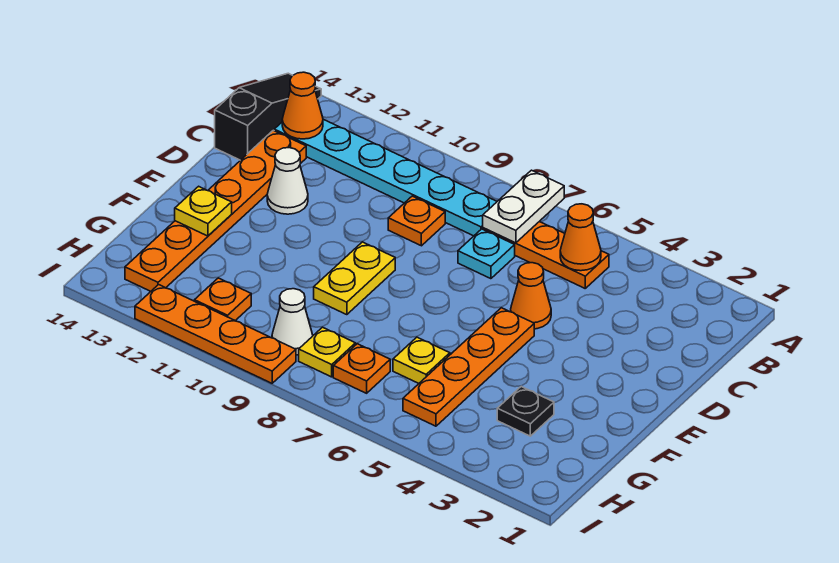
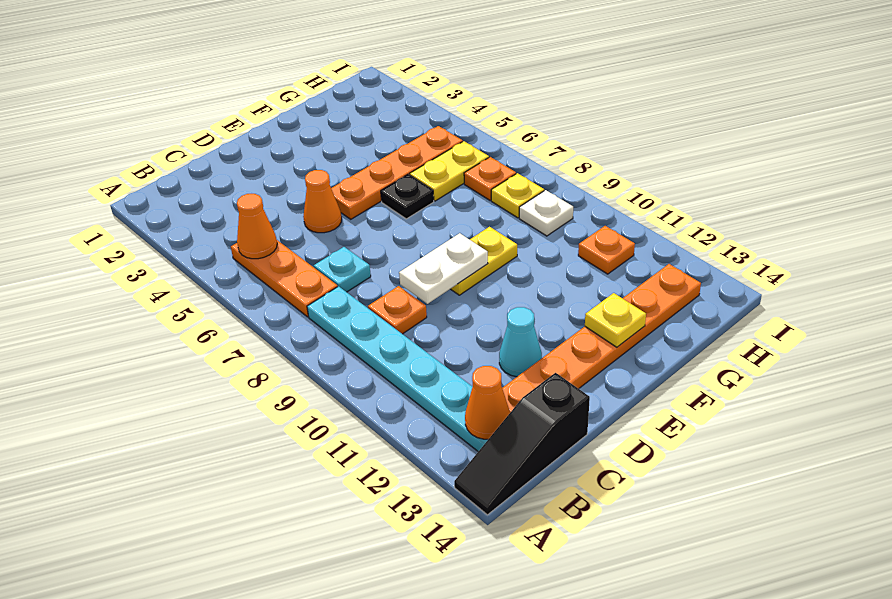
white 1x2 plate [483,170,564,243] -> white 1x2 plate moved to [399,233,488,304]
white 1x1 cone [267,148,308,214] -> cyan 1x1 cone [499,307,542,377]
black 1x1 plate [497,387,554,436] -> black 1x1 plate moved to [381,174,434,219]
yellow 1x1 plate [393,337,450,383] -> yellow 1x2 plate [410,141,489,201]
white 1x1 cone [272,289,313,355] -> white 1x1 plate [519,190,573,236]
orange 1x4 plate [135,285,296,383] -> none

